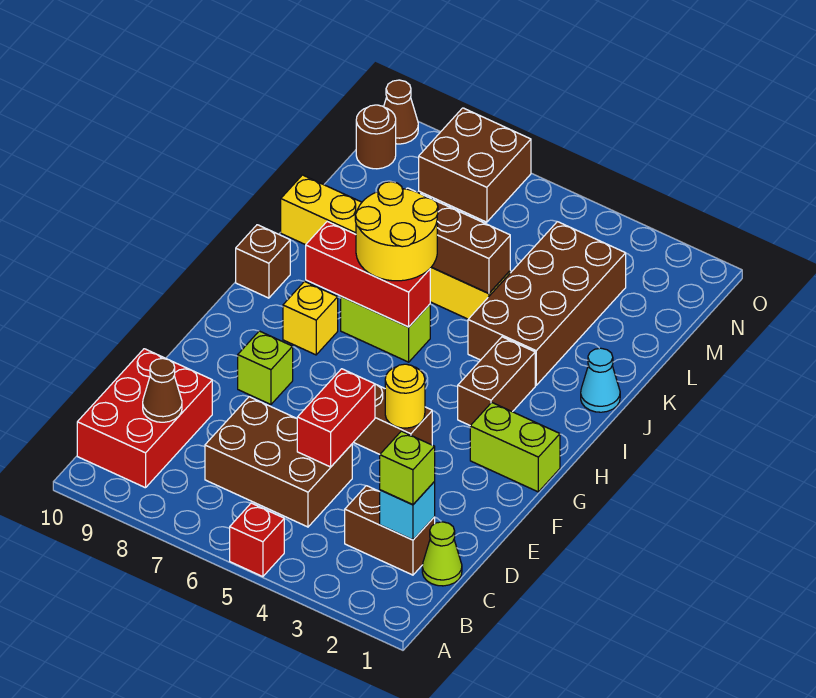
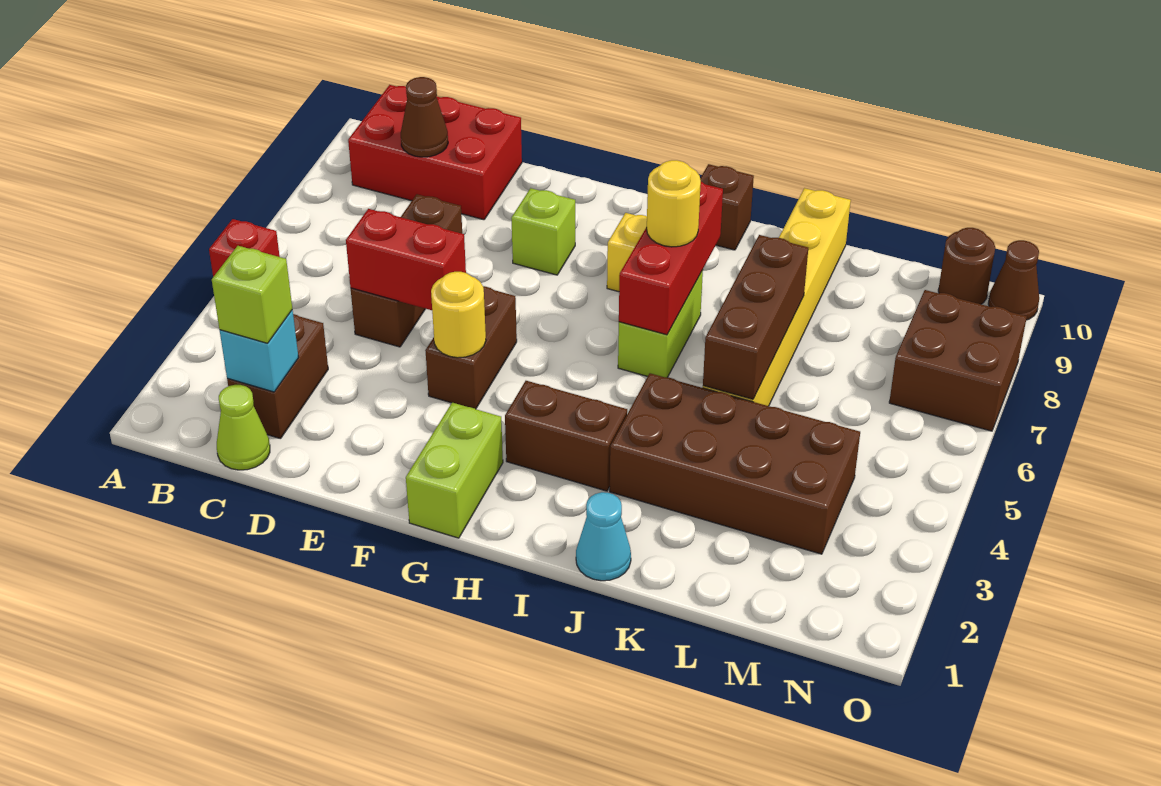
brown 2x3 brick [205,397,352,527] -> brown 1x3 brick [351,194,462,347]
yellow 2x2 round brick [355,182,438,281] -> yellow 1x1 round brick [647,160,701,247]

